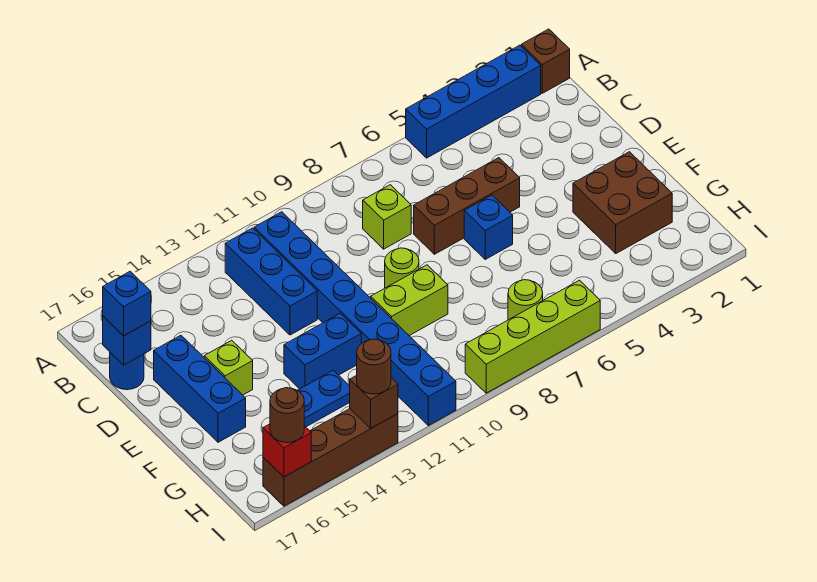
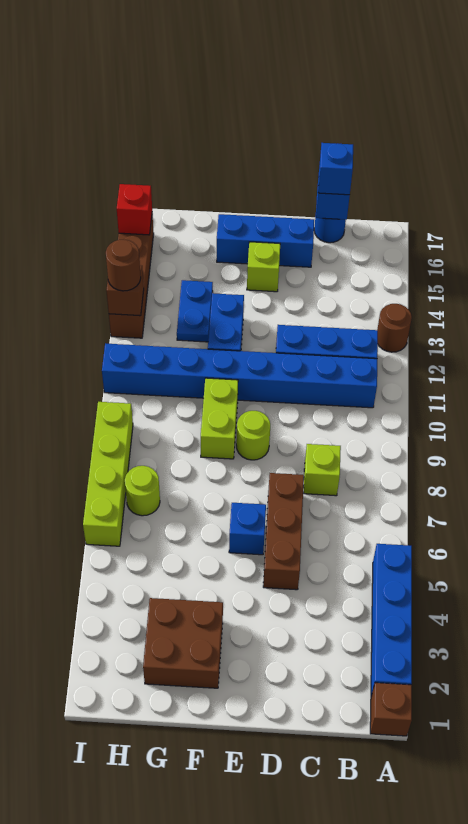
brown 1x1 round brick [270,388,304,443] -> brown 1x1 round brick moved to [377,304,412,352]

